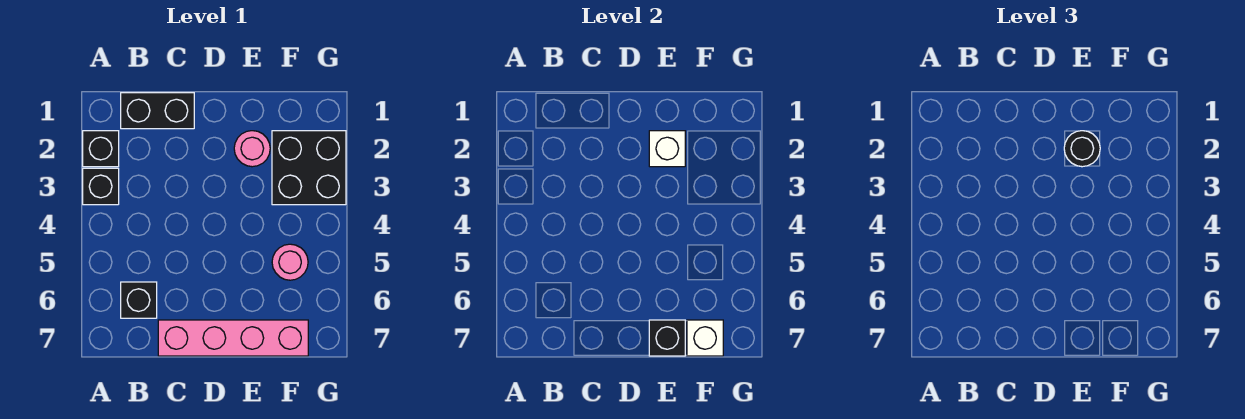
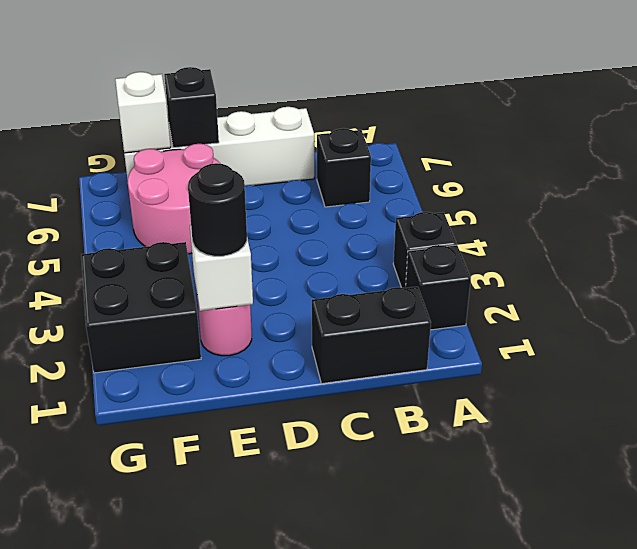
pink 1x4 brick [158,320,308,356] -> white 1x4 brick [124,107,314,186]
pink 1x1 round brick [272,244,308,280] -> pink 2x2 round brick [128,144,220,254]

